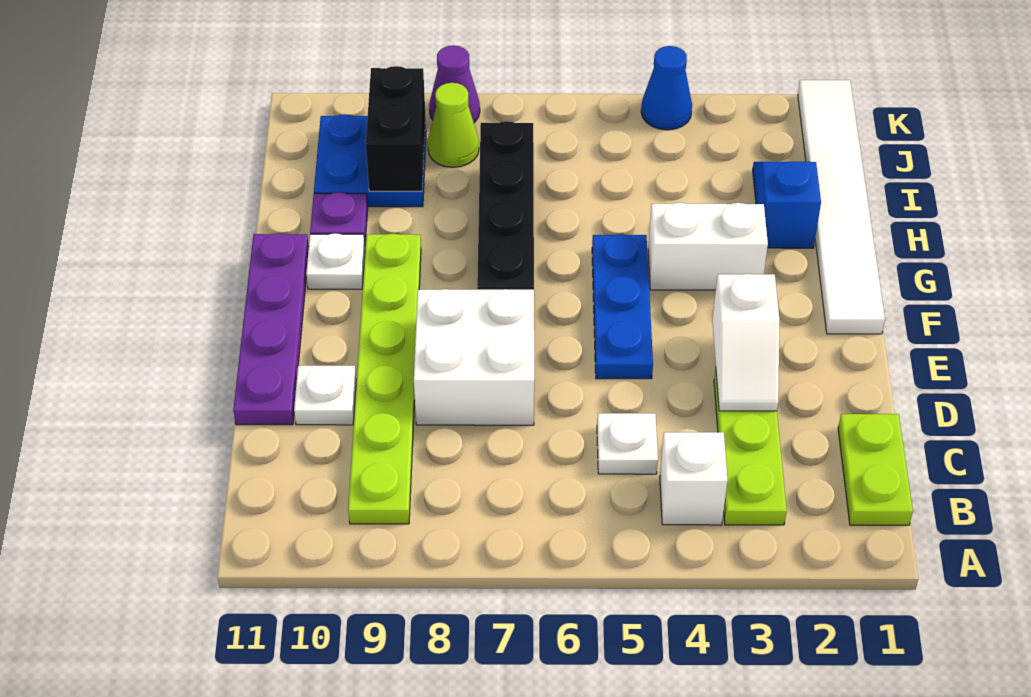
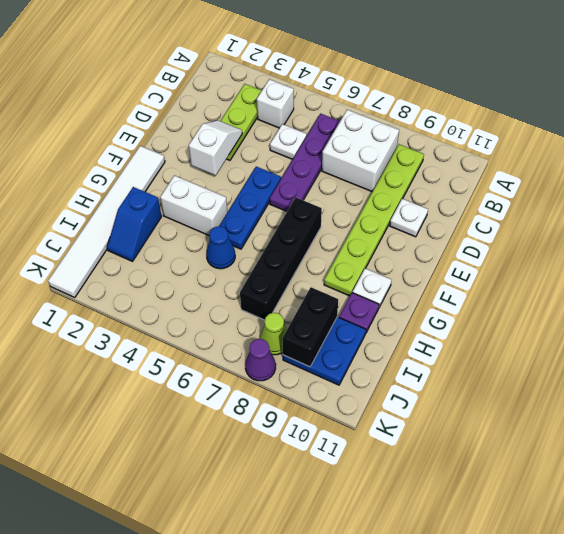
lime 1x2 plate [838,414,913,525] -> none
white 2x2 brick [414,289,534,425] -> white 2x2 brick moved to [322,110,399,192]
purple 1x4 plate [233,233,309,425] -> purple 1x4 plate moved to [270,114,340,211]
blue 1x1 cone [641,46,692,130] -> blue 1x1 cone moved to [206,226,235,269]

